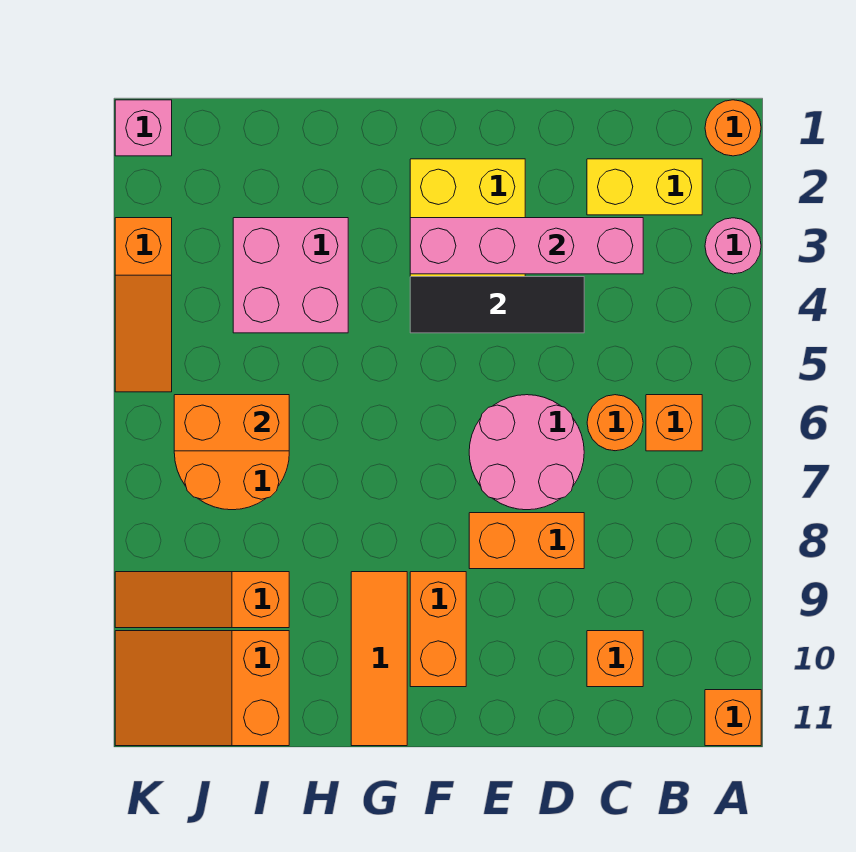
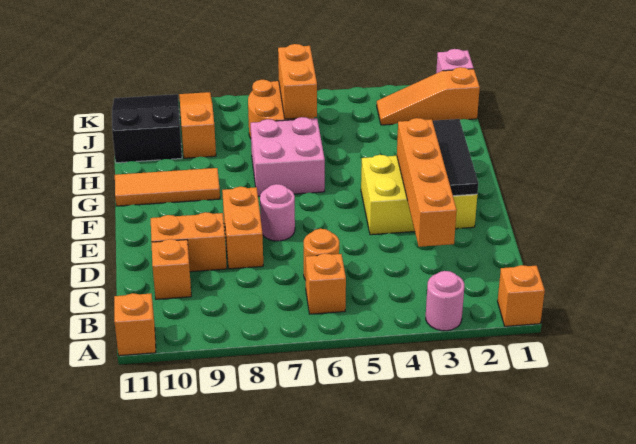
orange 1x1 round brick [705,100,761,156] -> orange 1x1 brick [497,265,545,326]
yellow 1x2 brick [587,159,702,215] -> none
pink 1x4 brick [410,218,643,274] -> orange 1x4 brick [397,118,457,247]
black 1x3 tile [410,277,584,333] -> black 1x3 tile moved to [433,119,478,196]
pink 2x2 round brick [469,395,584,510] -> pink 1x1 round brick [260,184,295,241]
orange 1x2 brick [410,572,466,687] -> orange 1x2 brick moved to [151,212,227,272]
pink 2x2 brick [233,218,348,333] -> pink 2x2 brick moved to [251,117,325,196]
orange 2x3 slope [115,631,289,746] -> black 2x3 slope [112,94,182,163]
orange 1x3 slope [115,218,172,392] -> orange 1x3 slope moved to [377,67,480,125]

